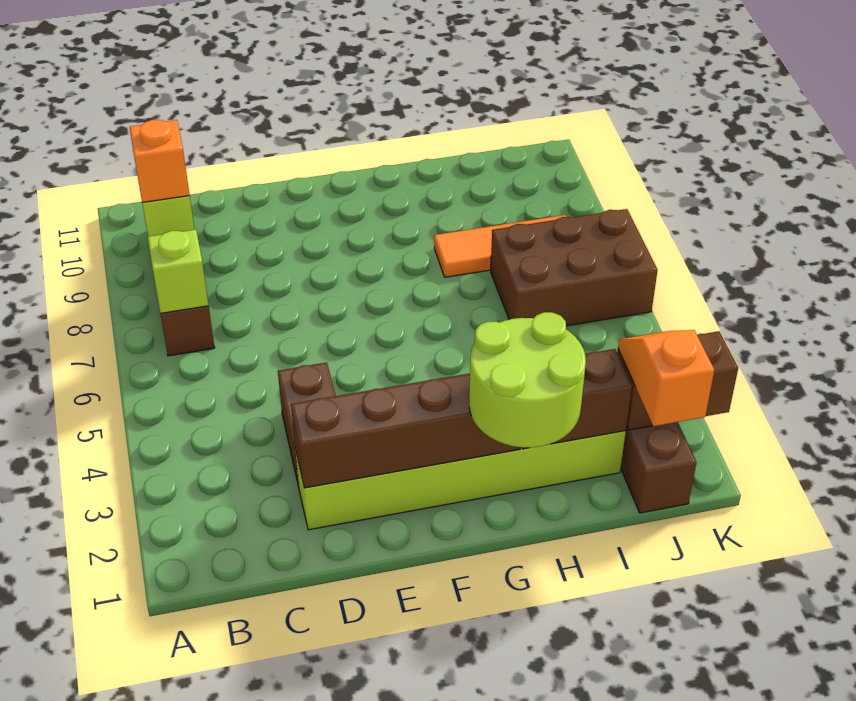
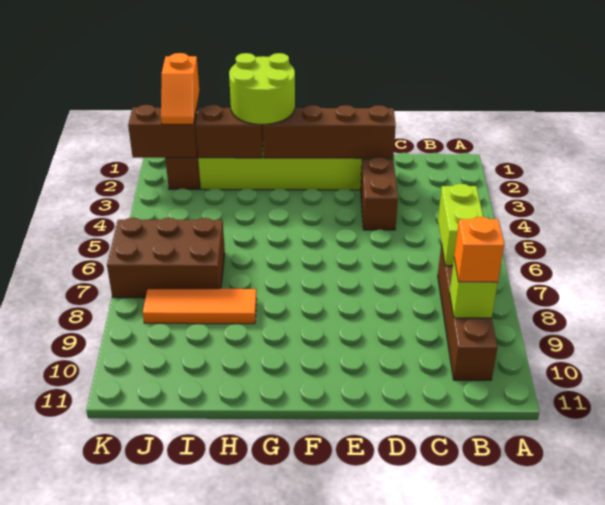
lime 1x1 brick [148,230,209,313] -> lime 1x2 brick [438,184,483,266]

